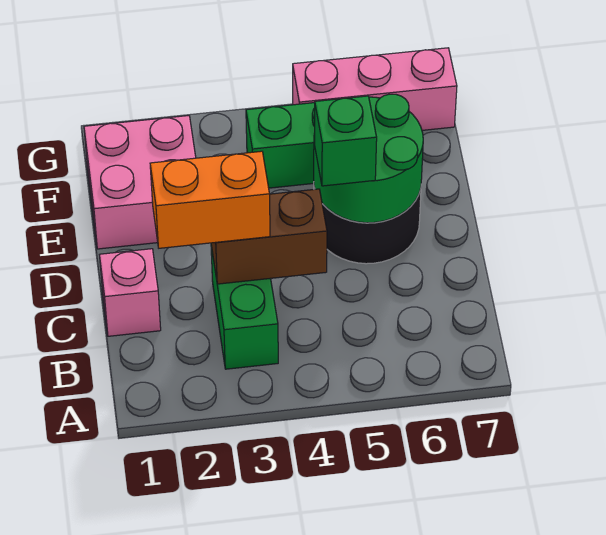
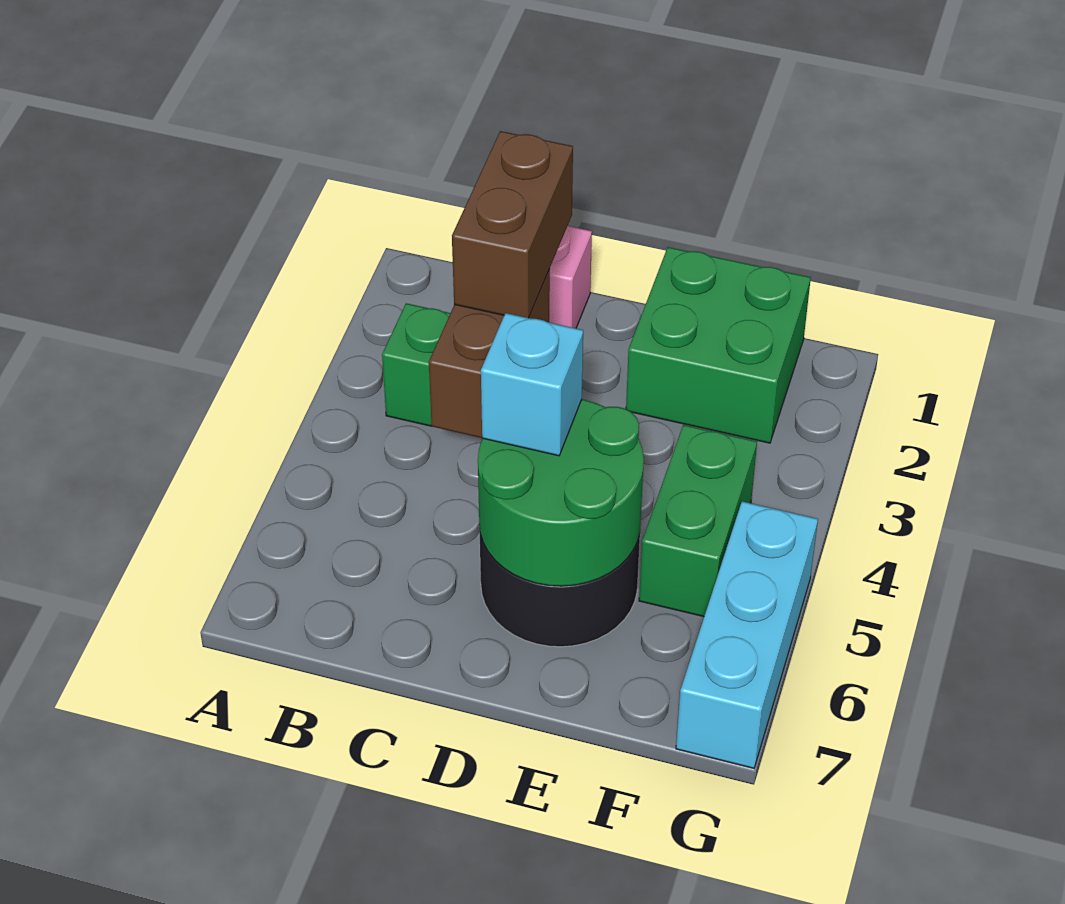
orange 1x2 brick [150,151,270,248] -> brown 1x2 brick [452,131,573,318]
green 1x1 brick [315,96,377,186] -> cyan 1x1 brick [481,313,583,456]
pink 2x2 brick [84,116,196,249] -> green 2x2 brick [626,247,811,443]
pink 1x3 brick [293,48,457,130] -> cyan 1x3 brick [676,501,818,768]

